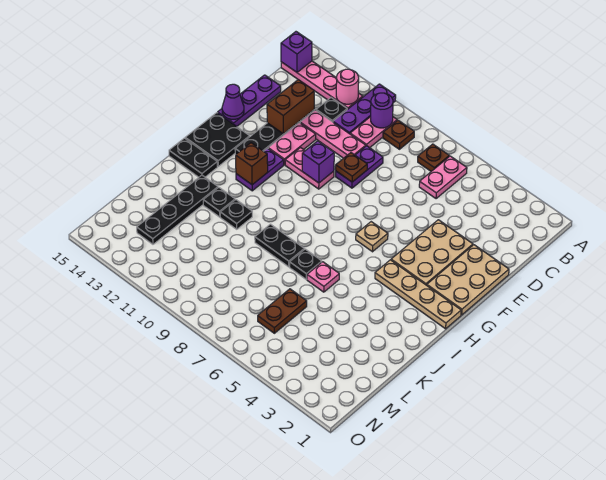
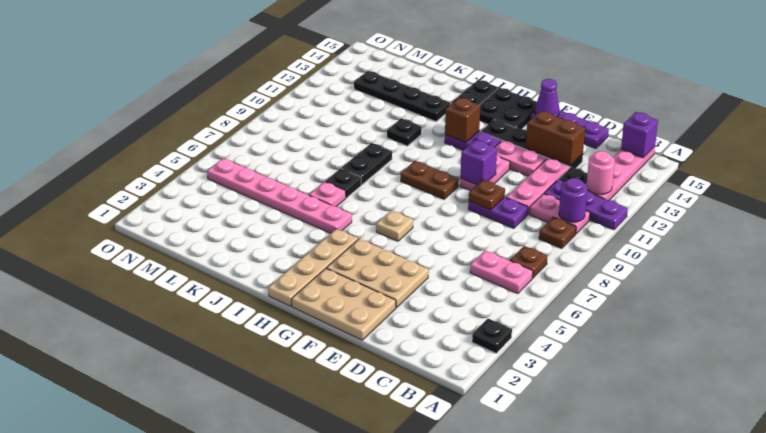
none -> pink 1x6 plate [207,158,352,233]
black 1x1 plate [203,187,235,217] -> black 1x1 plate moved to [472,319,512,353]
brown 1x2 plate [258,289,307,333] -> brown 1x2 plate moved to [401,161,459,199]

